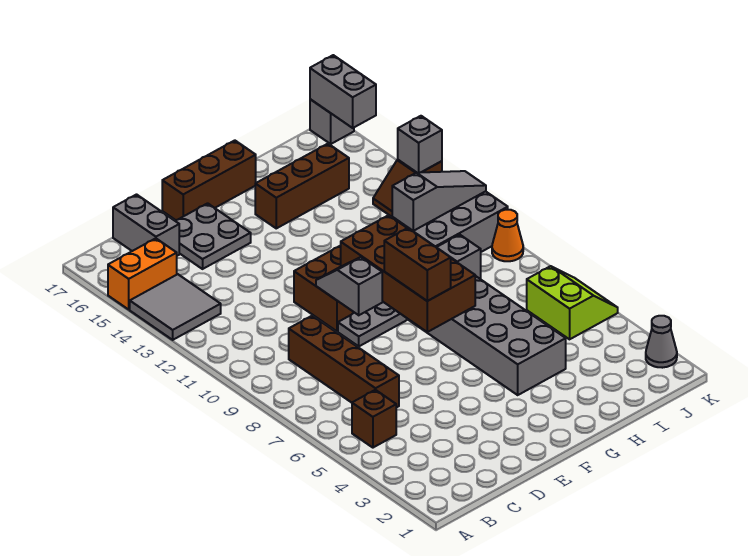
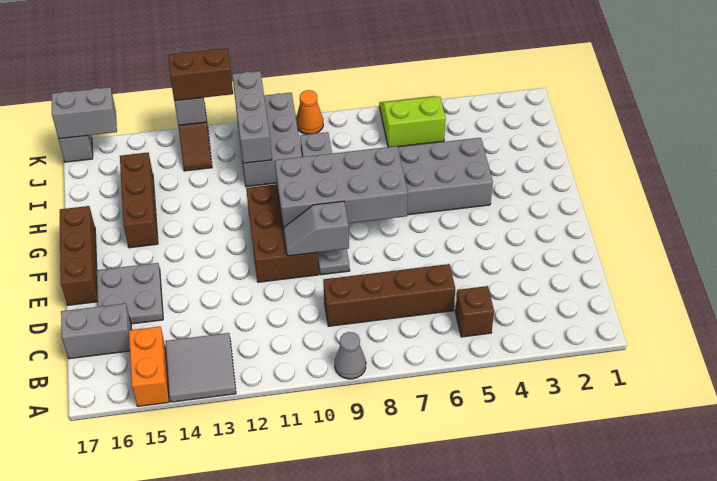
brown 2x4 brick [341,215,475,332] -> grey 2x4 brick [275,146,408,231]
brown 1x2 brick [384,228,451,301] -> brown 1x2 brick moved to [168,48,233,101]
grey 1x3 slope [392,171,486,231] -> grey 1x3 brick [232,71,272,163]
grey 1x1 cone [646,316,677,368] -> grey 1x1 cone moved to [335,332,366,379]

